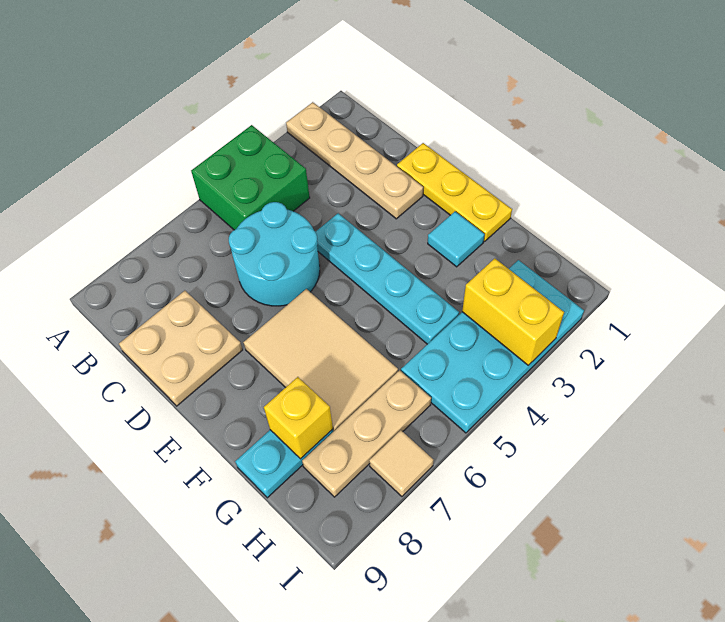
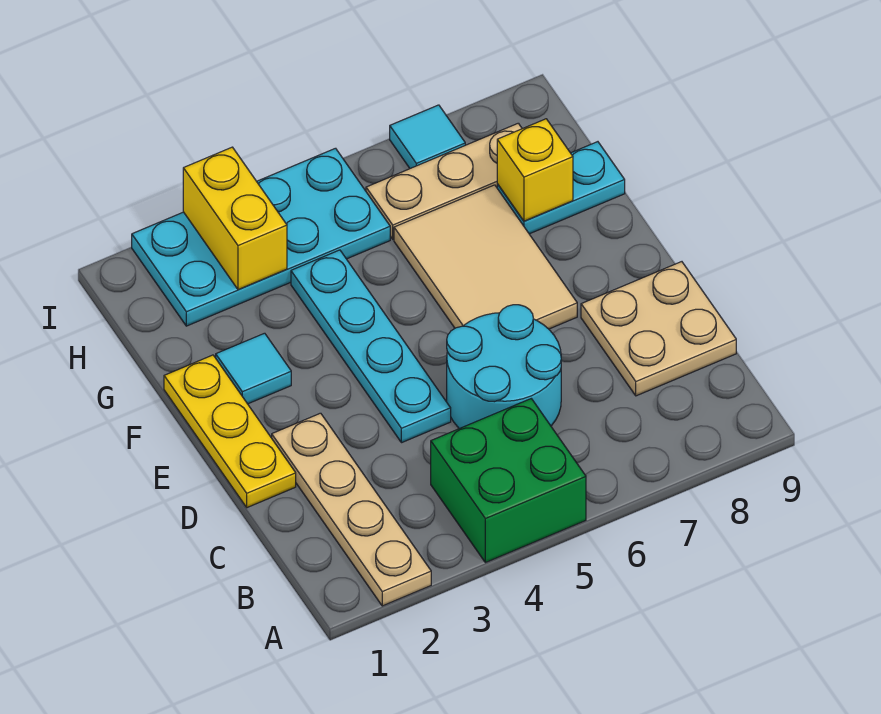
tan 1x1 tile [369,430,433,496] -> cyan 1x1 tile [390,105,465,168]

